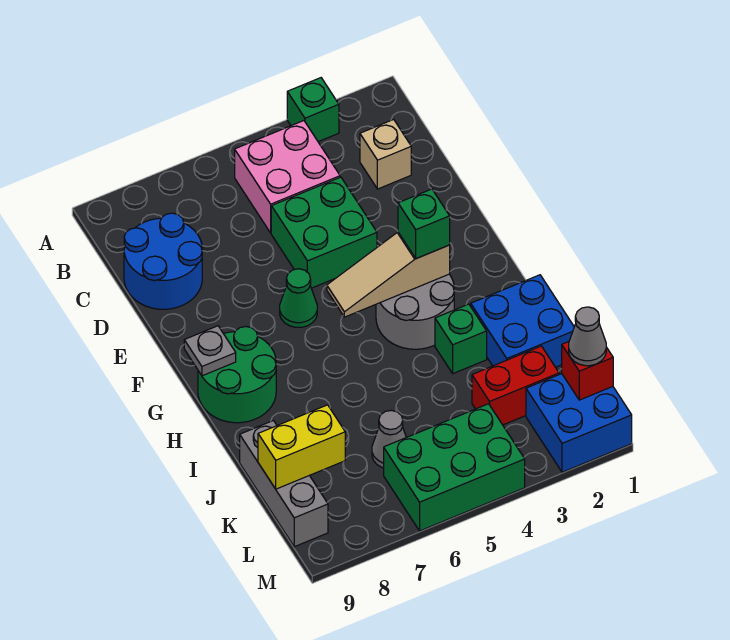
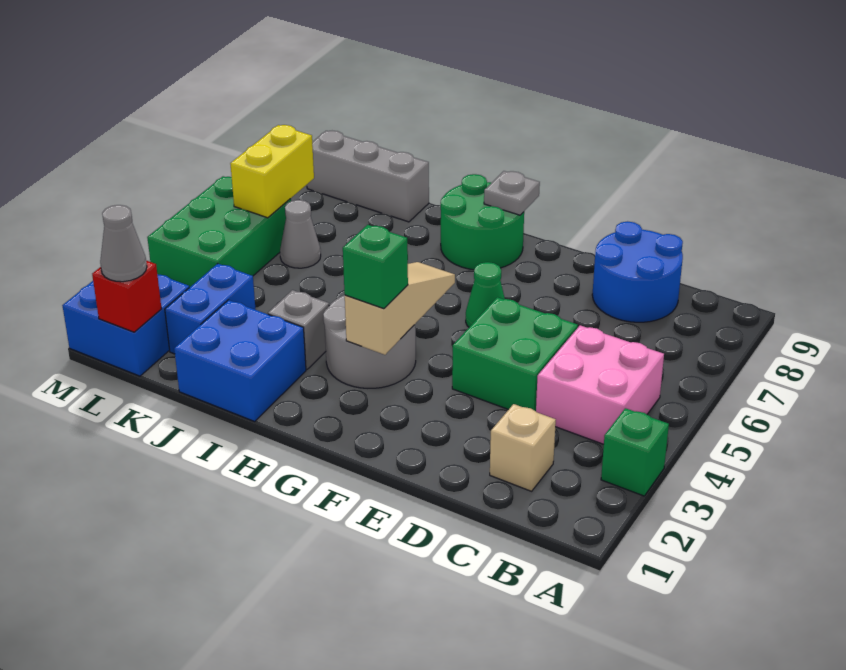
green 1x1 brick [435,304,487,373] -> grey 1x1 brick [268,290,329,369]
red 1x2 brick [472,346,559,425] -> blue 1x2 brick [165,264,256,354]
yellow 1x2 brick [258,405,345,489] -> yellow 1x2 brick moved to [230,125,314,218]

